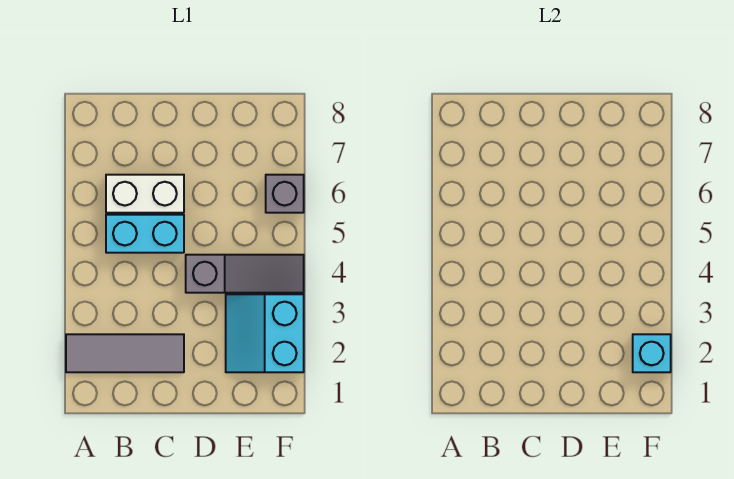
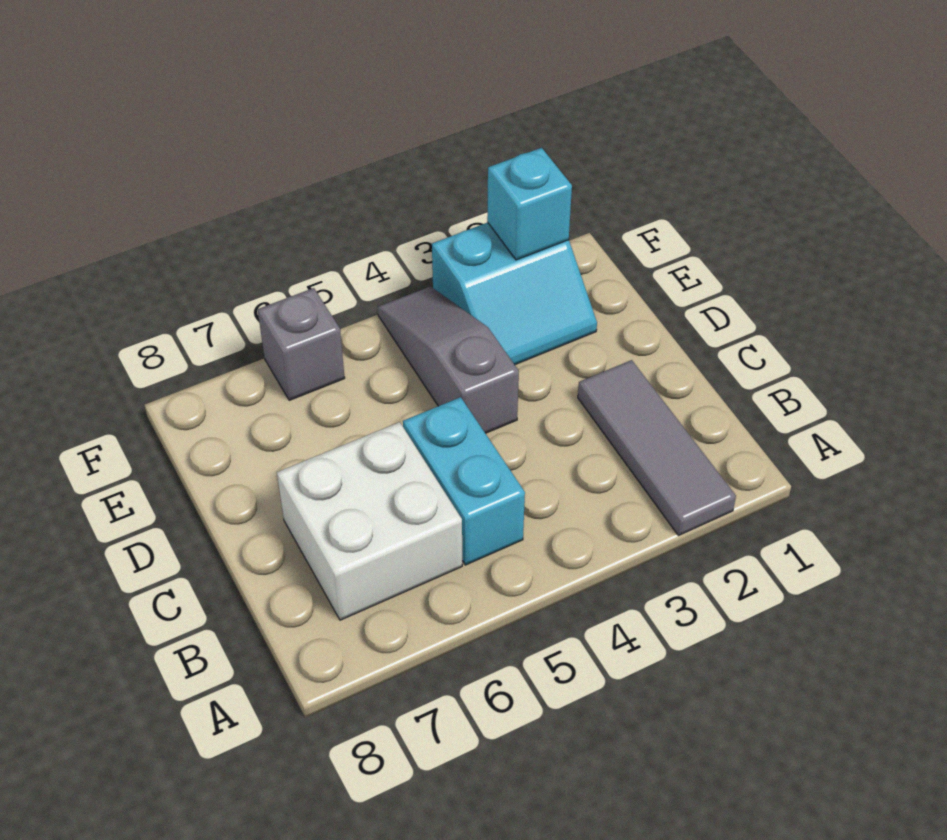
white 1x2 brick [106,175,184,213] -> white 2x2 brick [277,422,462,620]

